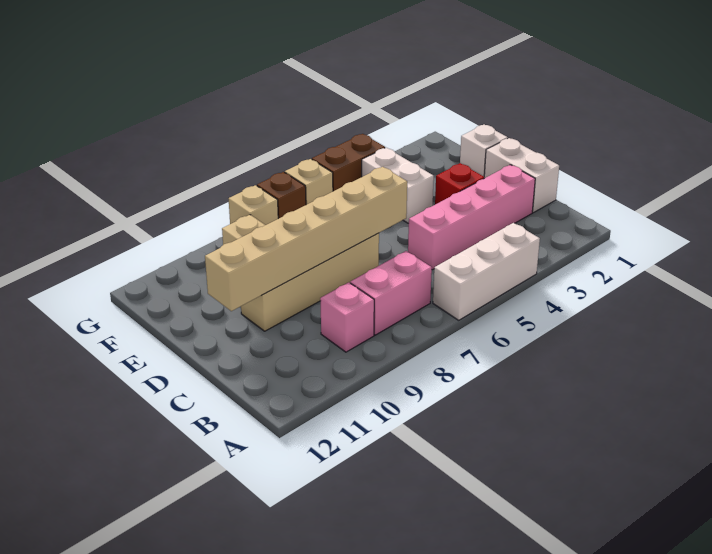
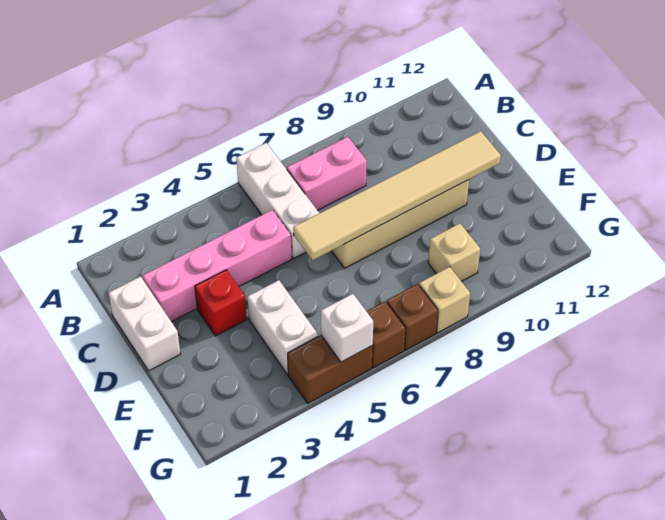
white 1x3 brick [433,223,540,320] -> white 1x3 brick turned to [236,143,319,258]
pink 1x1 brick [320,282,374,352] -> none
tan 1x6 brick [205,167,407,311] -> tan 1x6 tile [293,131,501,260]
white 1x1 brick [460,124,508,176] -> white 1x1 brick moved to [321,294,373,362]
tan 1x1 brick [285,159,333,205] -> brown 1x1 brick [367,301,406,368]

